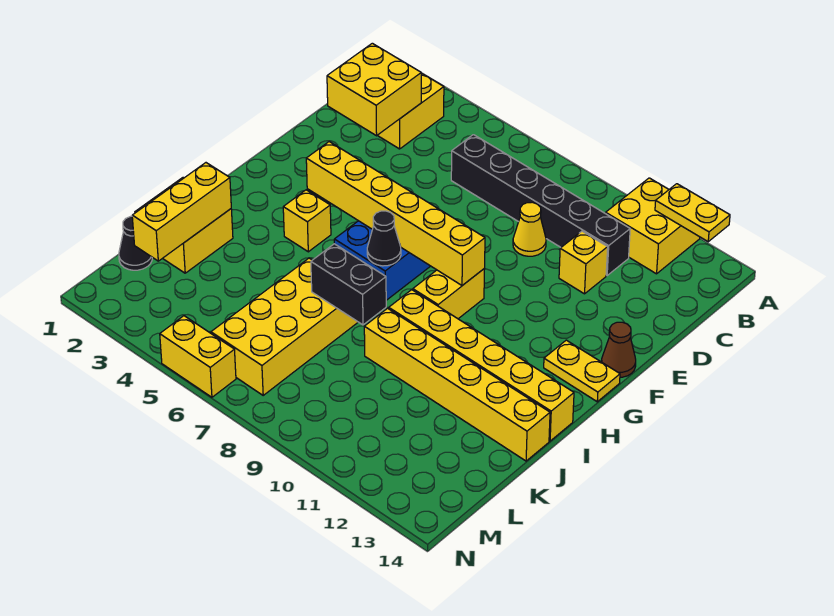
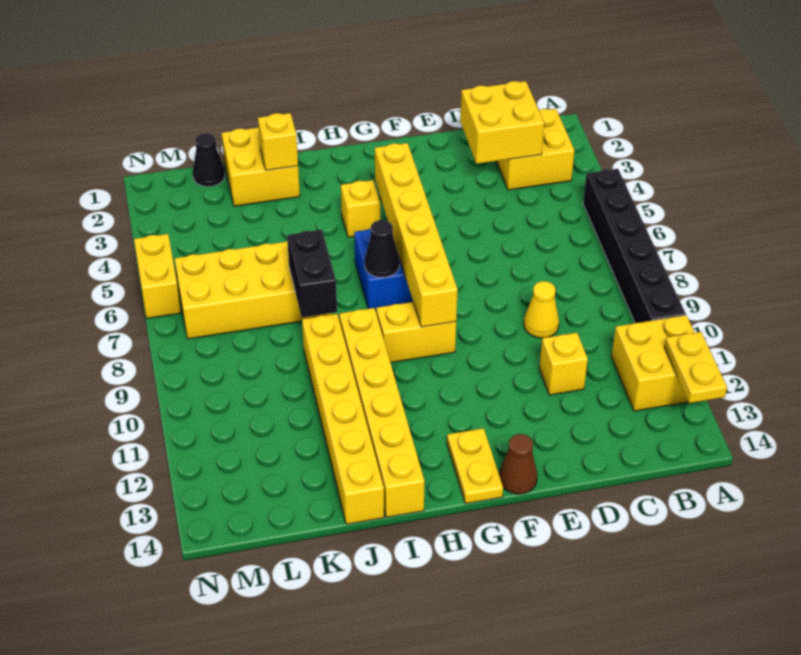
black 1x6 brick [451,135,630,275] -> black 1x6 brick moved to [583,169,686,323]
yellow 1x3 brick [132,163,231,261] -> yellow 1x1 brick [258,113,298,170]

